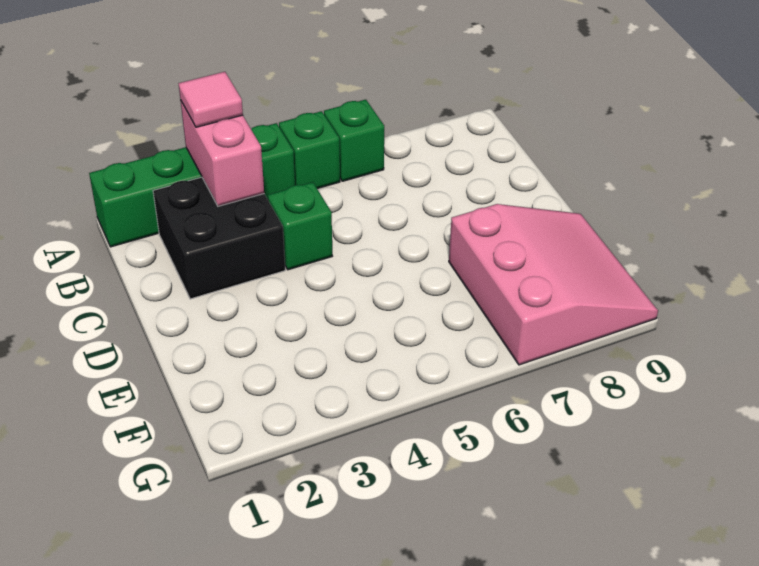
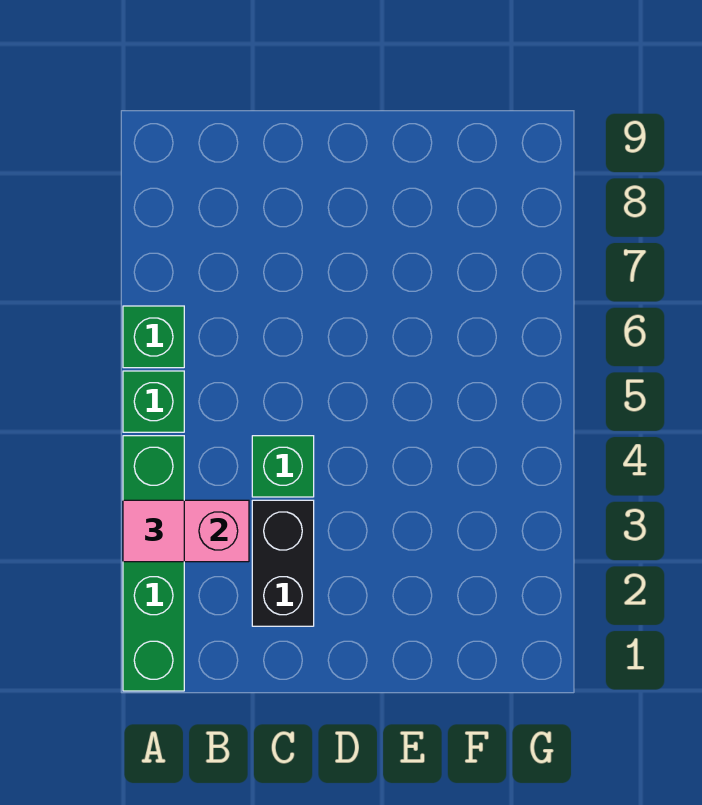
black 2x2 brick [153,177,285,299] -> black 1x2 brick [252,500,314,626]
pink 3x3 slope [449,204,658,365] -> none

